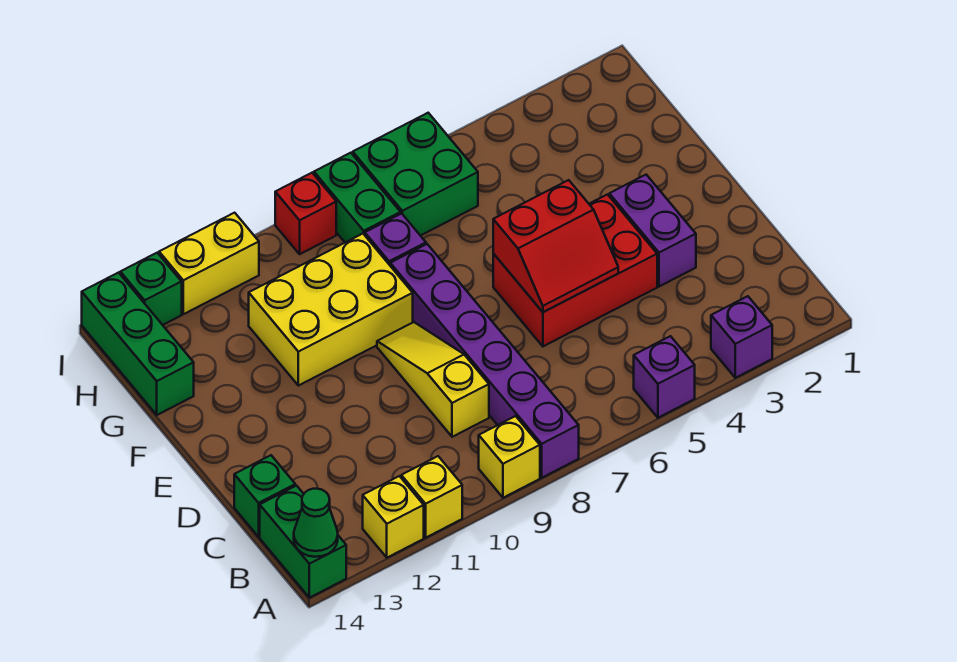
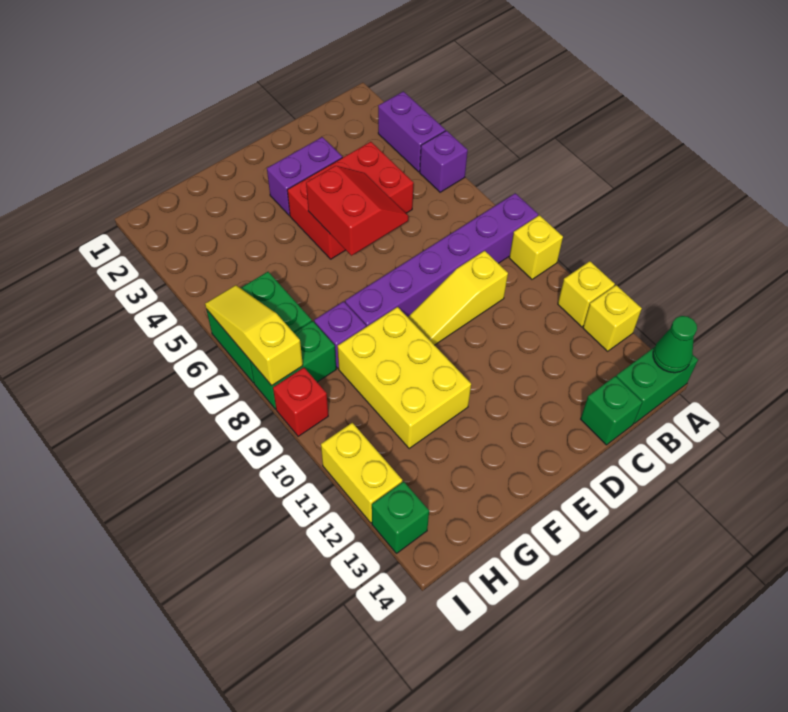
purple 1x1 brick [711,296,772,378] -> purple 1x2 brick [378,91,445,172]
red 2x3 brick [493,194,657,346] -> red 2x3 brick turned to [287,142,414,259]
green 1x3 brick [82,273,194,415] -> none
none -> yellow 1x3 slope [205,285,303,386]

